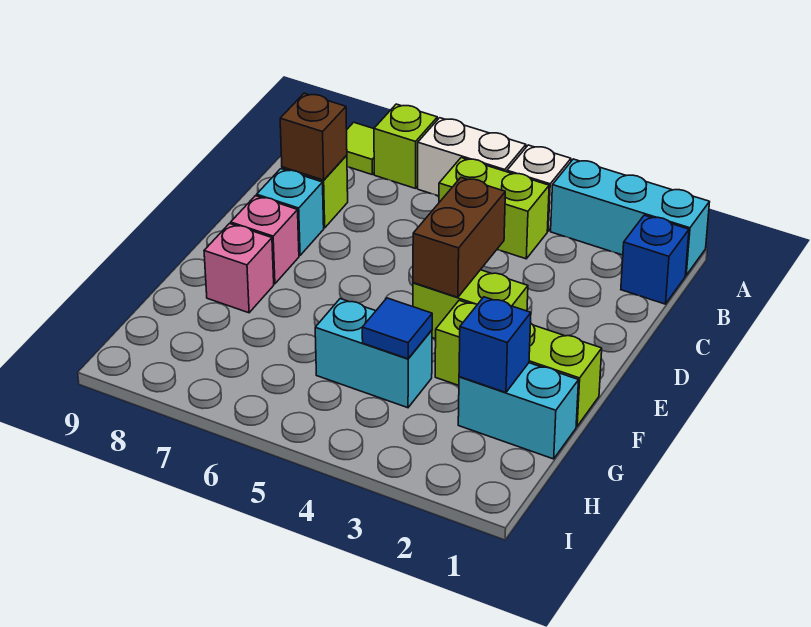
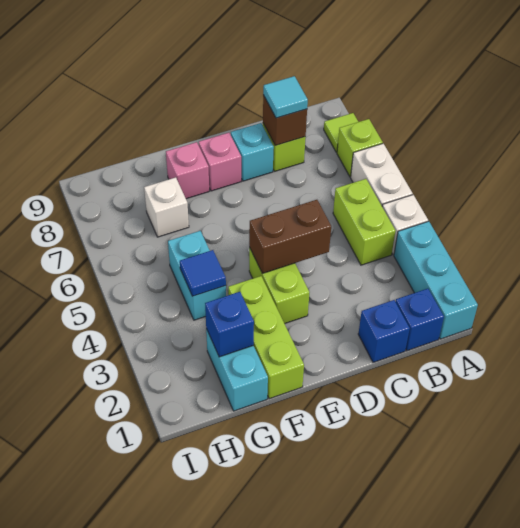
none -> blue 1x1 brick [358,300,410,362]
none -> cyan 1x1 tile [263,76,308,118]
none -> white 1x1 brick [144,177,189,237]

